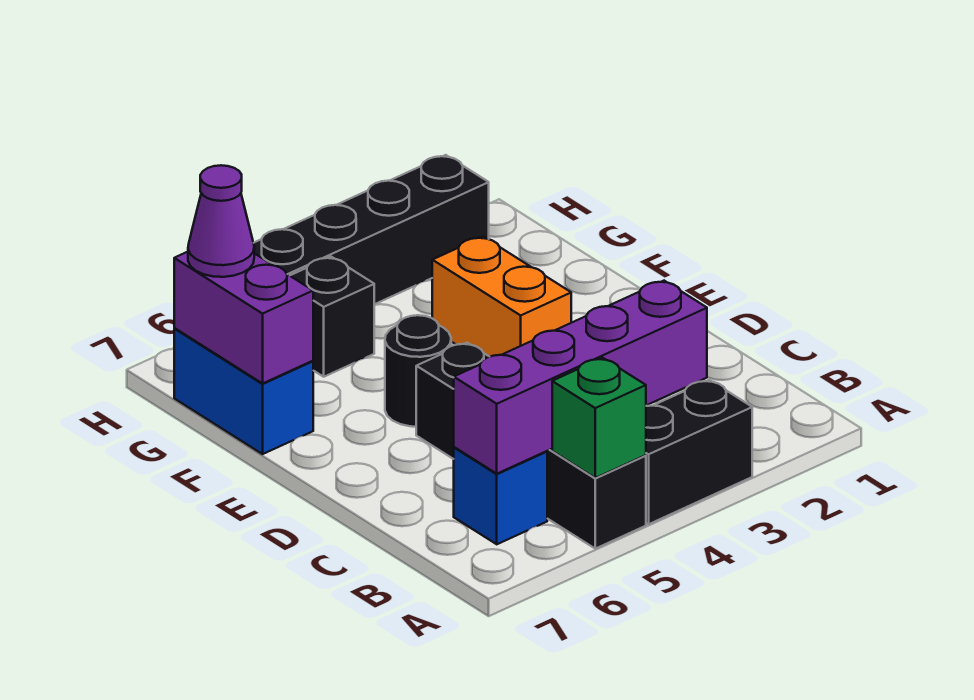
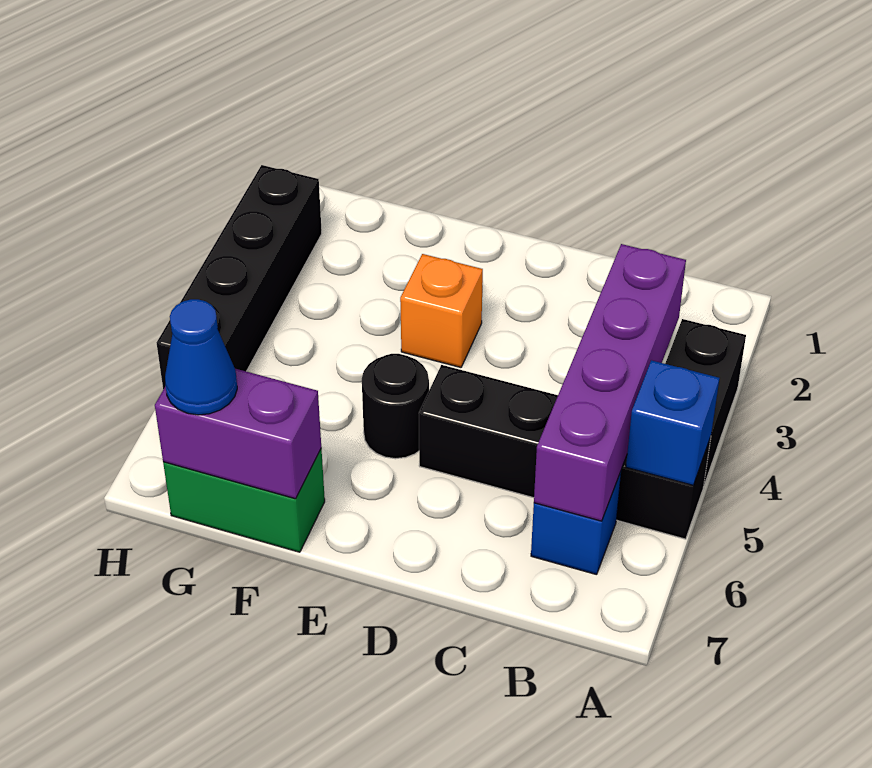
green 1x1 brick [552,358,646,478] -> blue 1x1 brick [626,360,719,485]
orange 1x2 brick [432,237,571,357] -> orange 1x1 brick [400,254,483,367]
blue 1x2 brick [174,329,313,454] -> green 1x2 brick [163,449,325,552]
black 1x1 brick [290,257,374,377] -> none
purple 1x1 cone [188,165,254,277] -> blue 1x1 cone [165,299,237,415]

